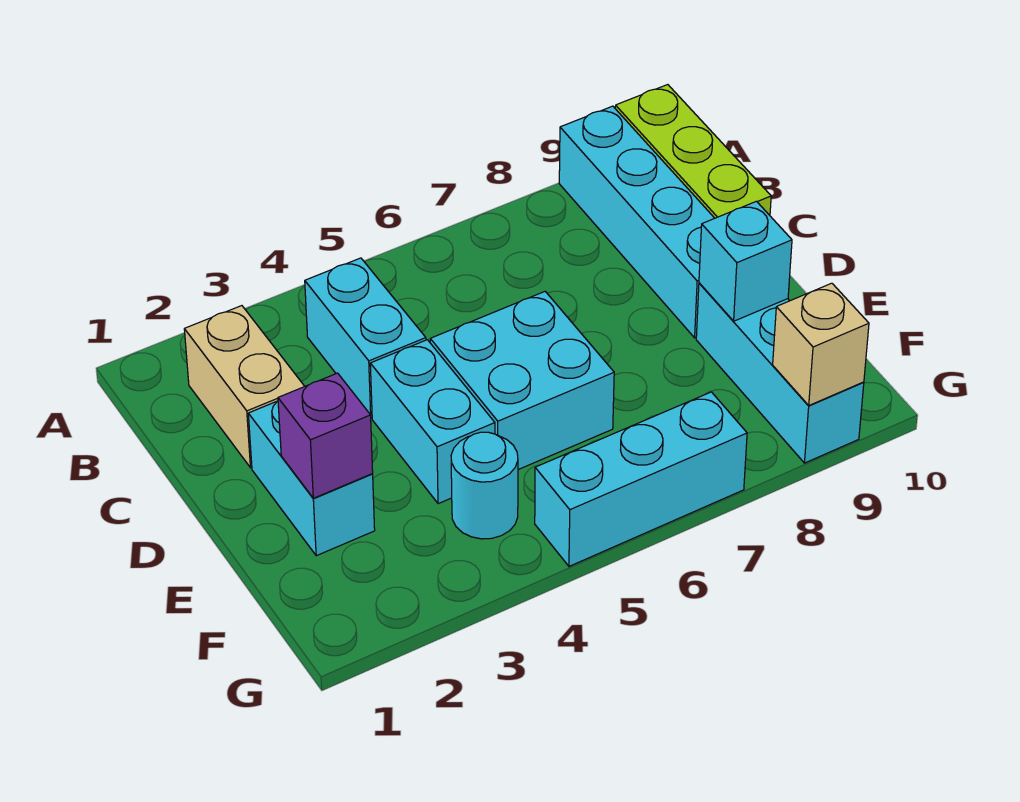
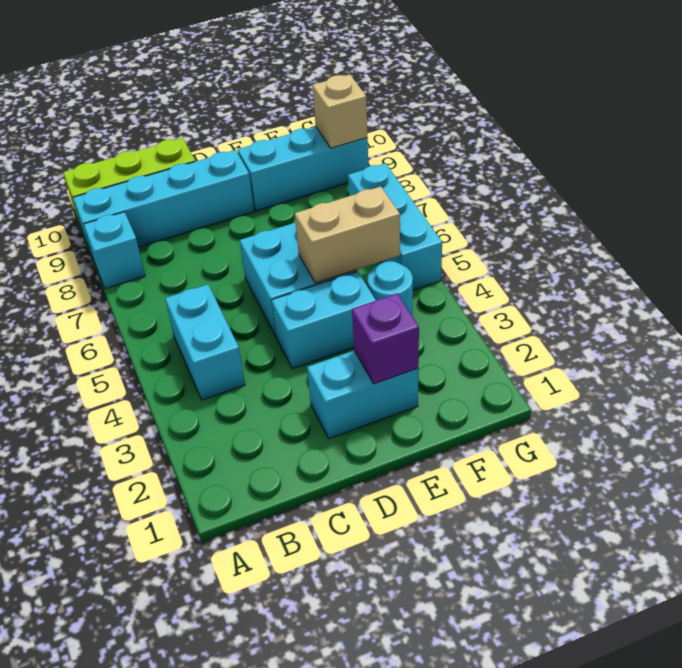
tan 1x2 brick [184,306,305,468] -> tan 1x2 brick moved to [295,186,400,283]
cyan 1x2 brick [305,258,426,418] -> cyan 1x2 brick turned to [165,284,245,400]
cyan 1x1 brick [699,201,792,321] -> cyan 1x1 brick moved to [84,212,145,289]

